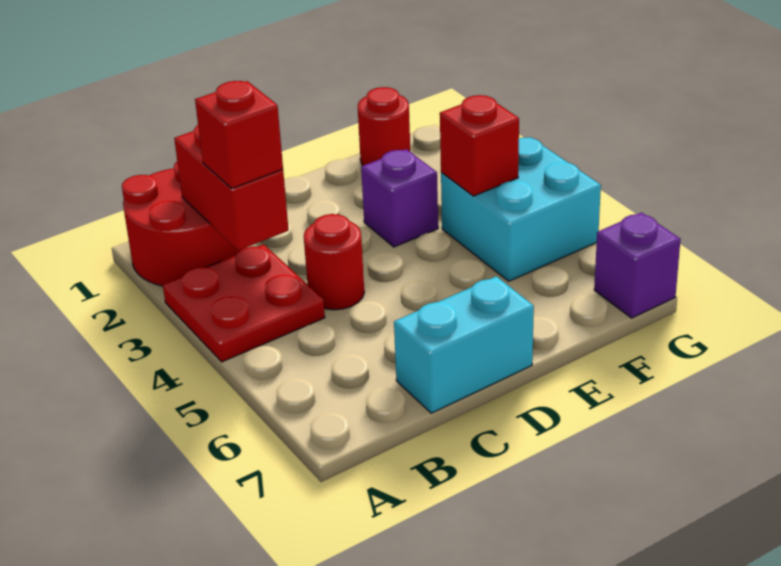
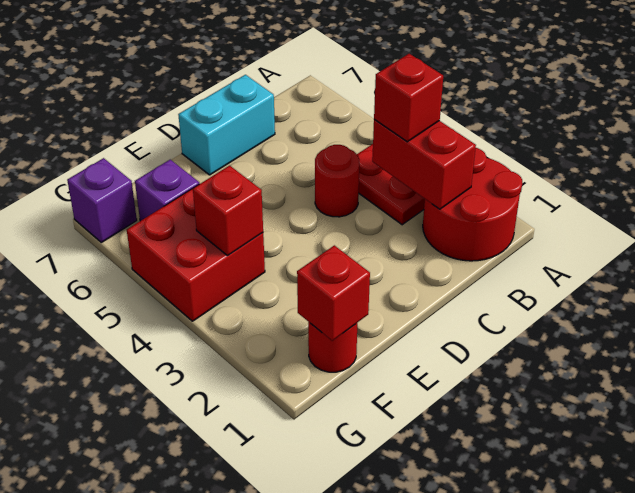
purple 1x1 brick [361,149,438,247] -> purple 1x1 brick moved to [135,160,199,221]
none -> red 1x1 brick [297,245,370,341]
cyan 2x2 brick [441,137,601,281] -> red 2x2 brick [127,189,265,321]

